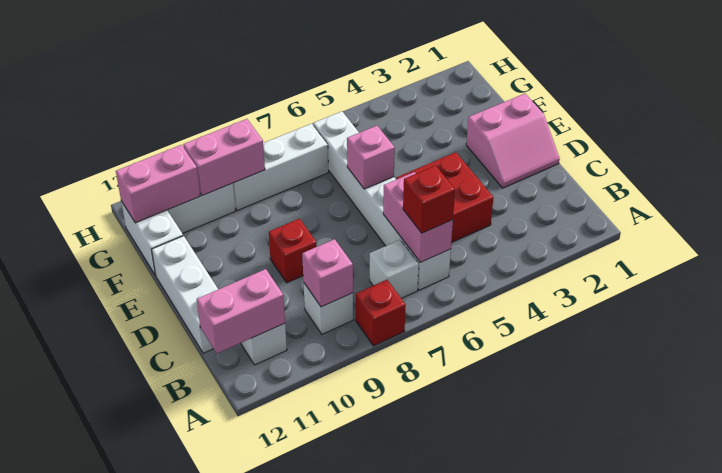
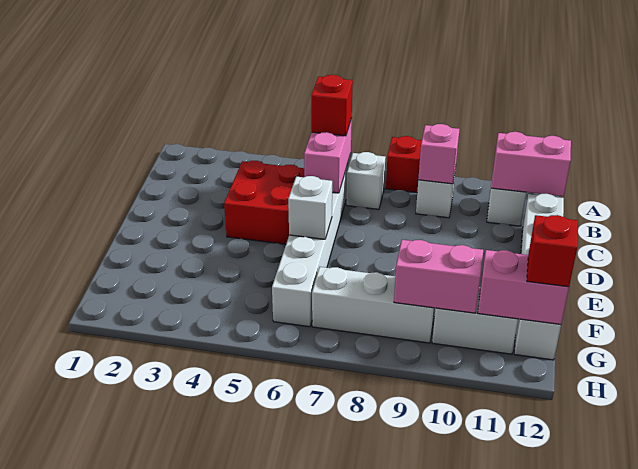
pink 2x2 slope [466,94,560,188] -> none
red 1x1 brick [269,218,317,283] -> red 1x1 brick moved to [527,215,578,287]
pink 1x1 brick [347,126,395,189] -> white 1x1 brick [288,176,332,239]

